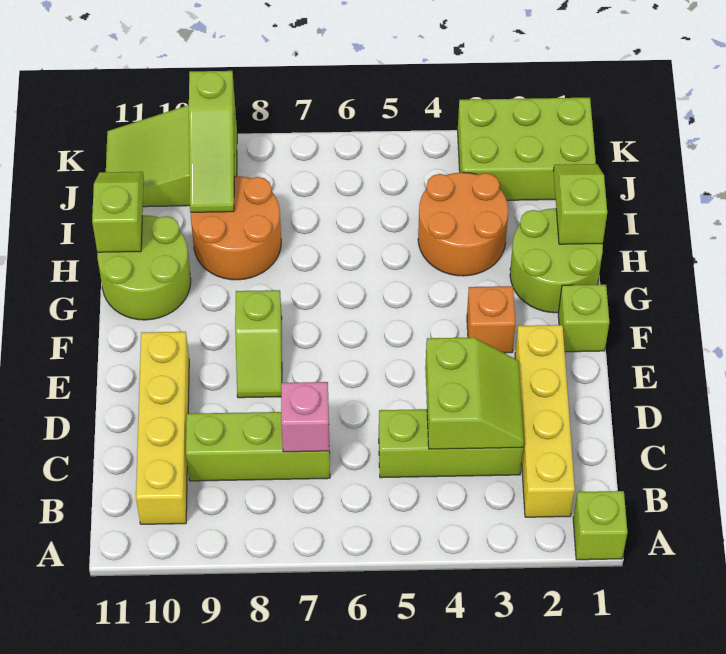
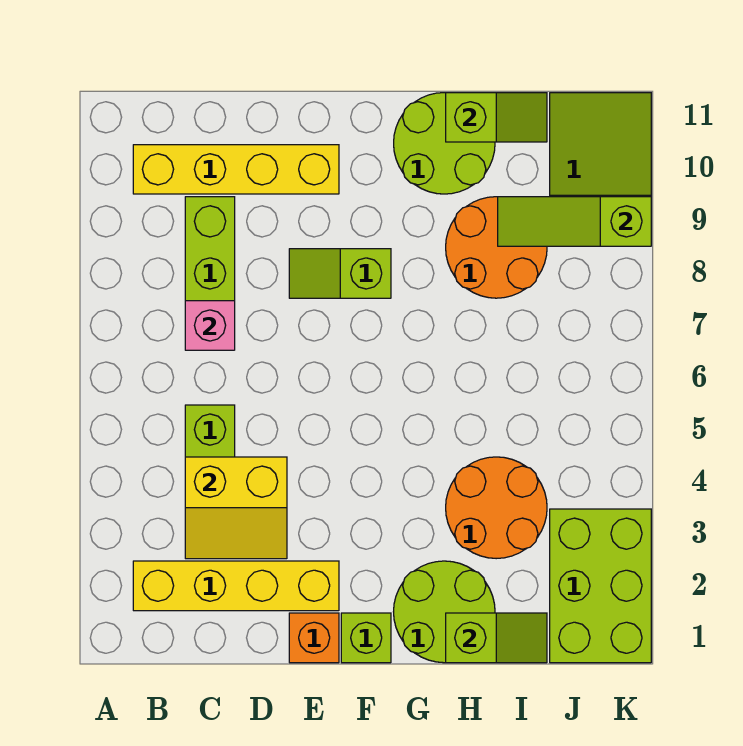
lime 1x1 brick [573,491,627,560] -> none
lime 2x2 slope [425,337,524,449] -> yellow 2x2 slope [185,457,287,559]
orange 1x1 brick [467,286,515,353] -> orange 1x1 brick moved to [289,613,339,663]

